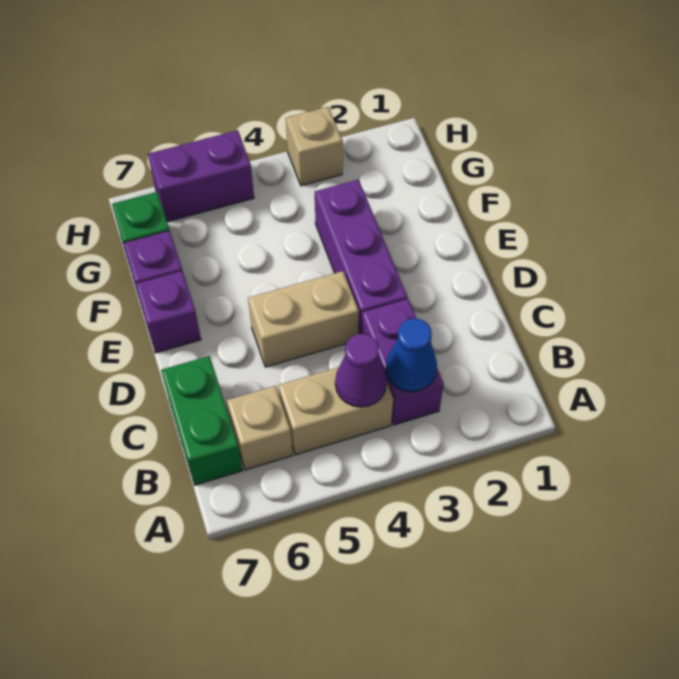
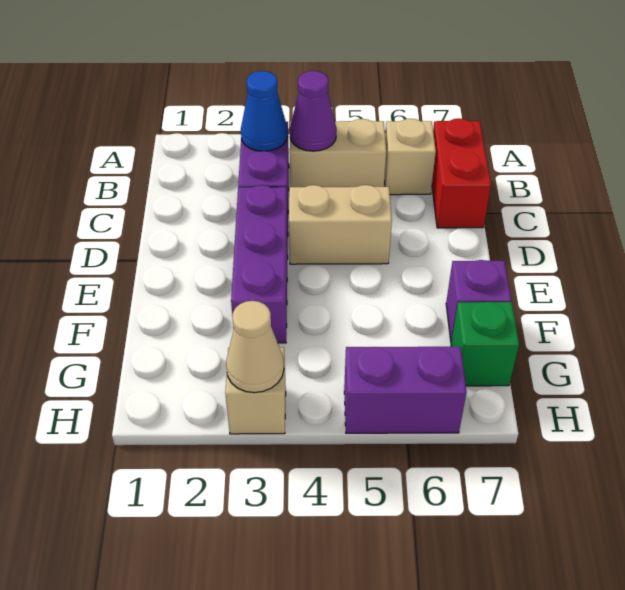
green 1x2 brick [161,356,243,485] -> red 1x2 brick [432,118,491,228]
purple 1x1 brick [136,271,201,353] -> none
none -> tan 1x1 cone [226,301,284,393]

